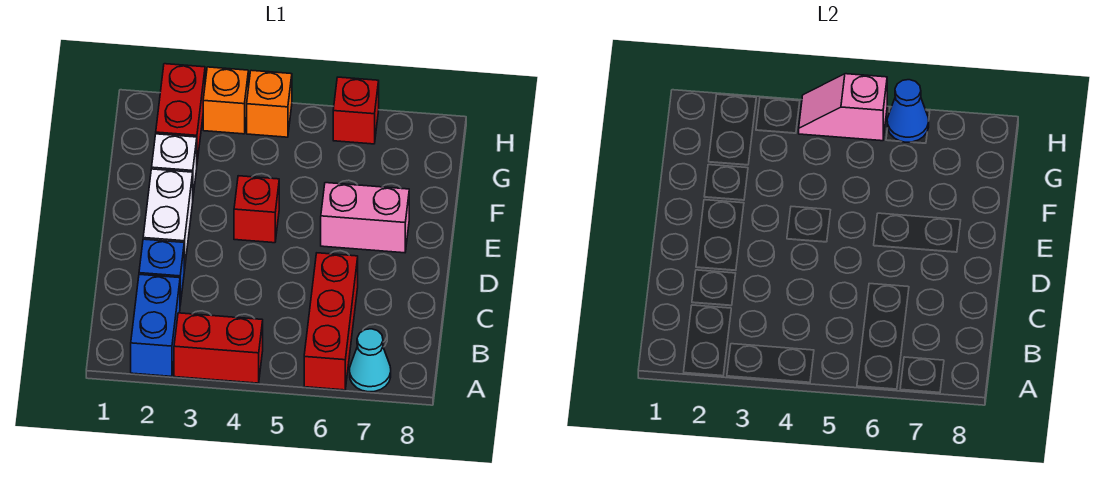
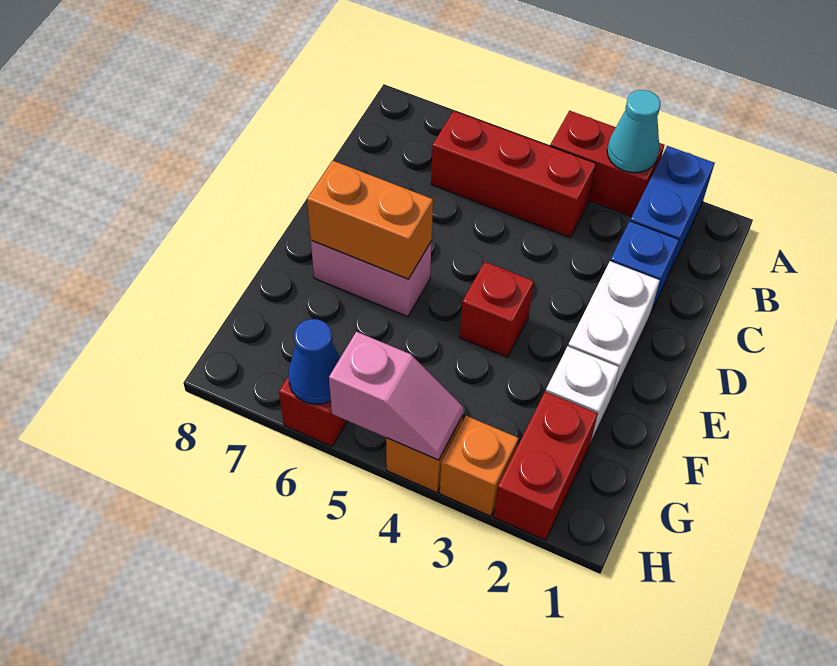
red 1x3 brick [304,253,358,390] -> red 1x3 brick turned to [431,111,596,238]
cyan 1x1 cone [350,329,391,392] -> cyan 1x1 cone moved to [607,90,660,173]
none -> orange 1x2 brick [307,161,433,279]

